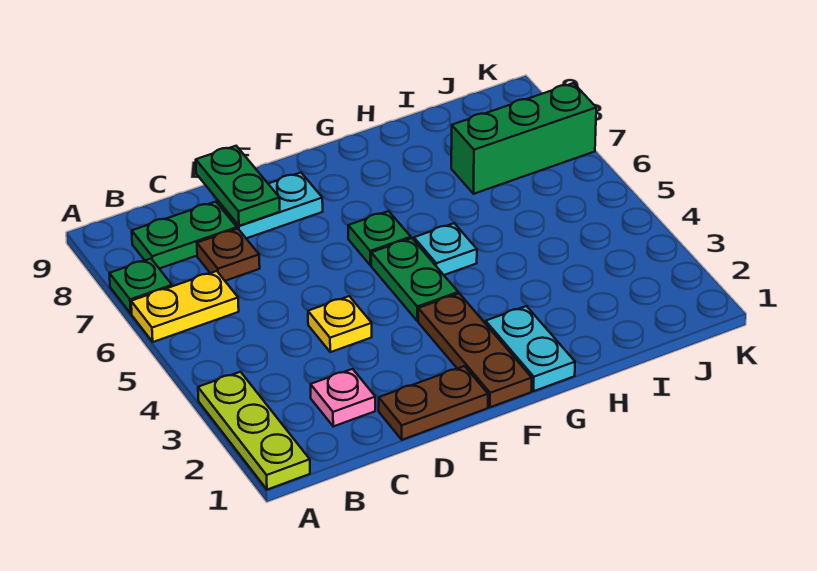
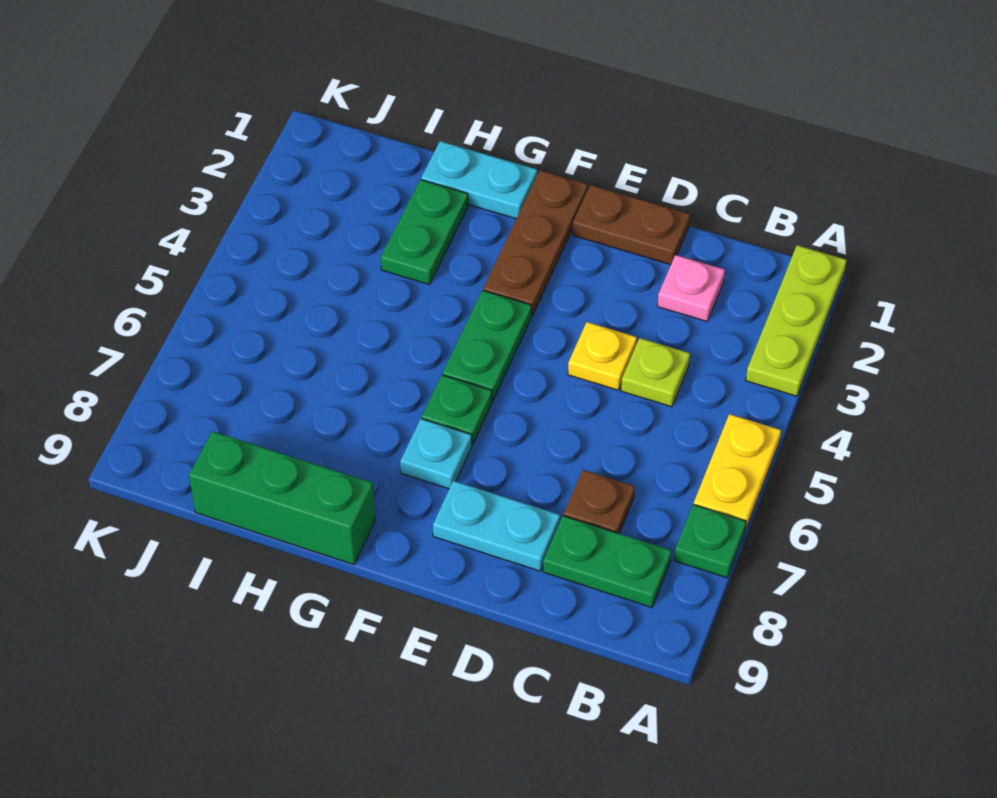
yellow 1x2 plate [131,271,239,342] -> yellow 1x2 plate turned to [694,414,781,530]
none -> lime 1x1 plate [621,338,690,407]
green 1x2 plate [196,146,280,226] -> green 1x2 plate moved to [381,180,468,285]
cyan 1x2 plate [486,306,575,391] -> cyan 1x2 plate turned to [421,141,537,219]
cyan 1x1 plate [414,223,477,275] -> cyan 1x1 plate moved to [400,419,472,489]
green 1x3 brick [451,83,596,194] -> green 1x3 brick moved to [189,431,375,565]

